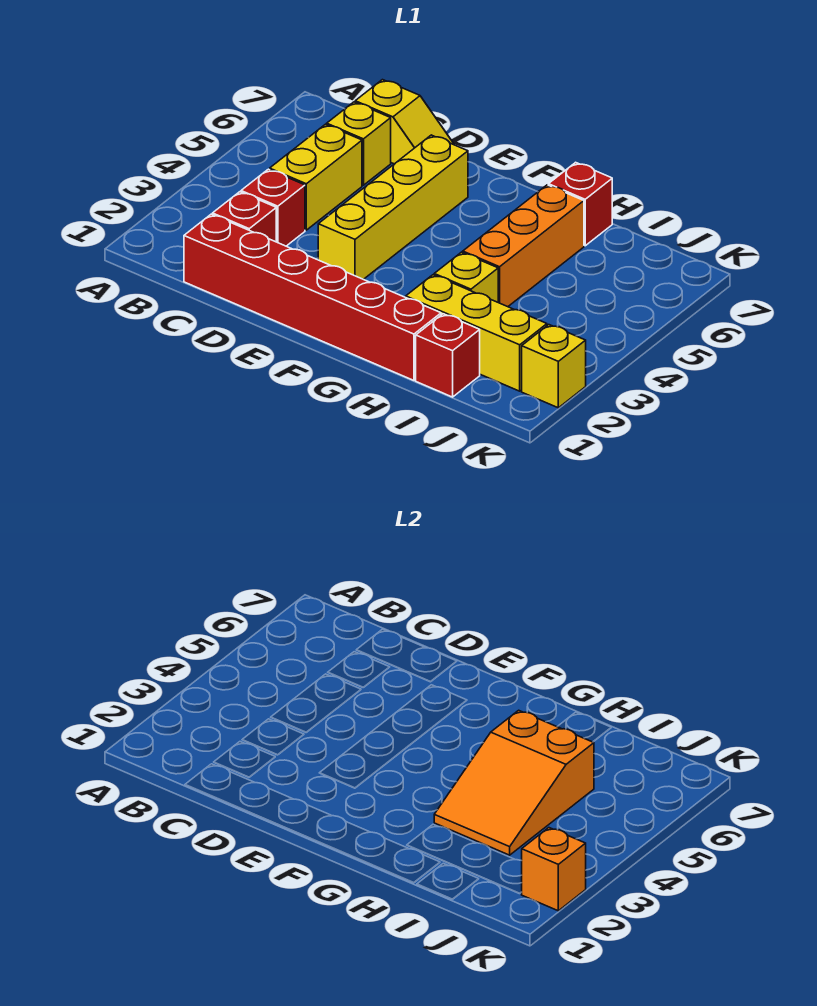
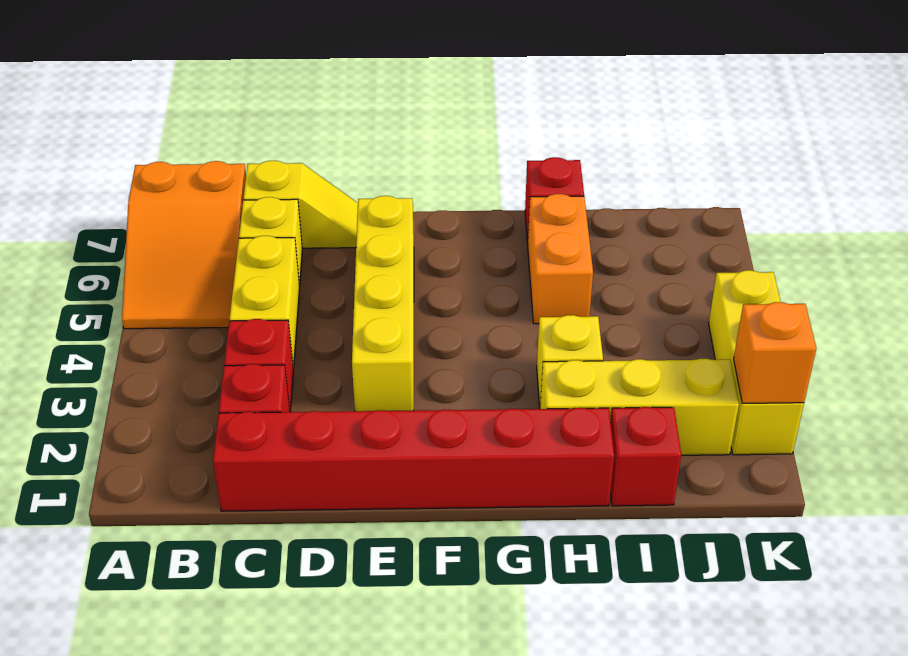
orange 2x3 slope [434,710,594,855] -> orange 2x3 slope moved to [122,161,246,329]
orange 1x3 brick [463,185,584,307] -> orange 1x2 brick [528,194,593,324]
yellow 1x1 brick [522,325,586,408] -> yellow 1x3 brick [709,270,804,455]

